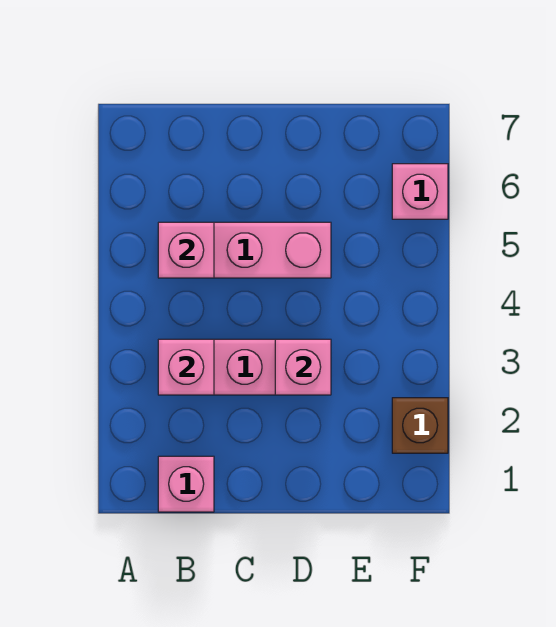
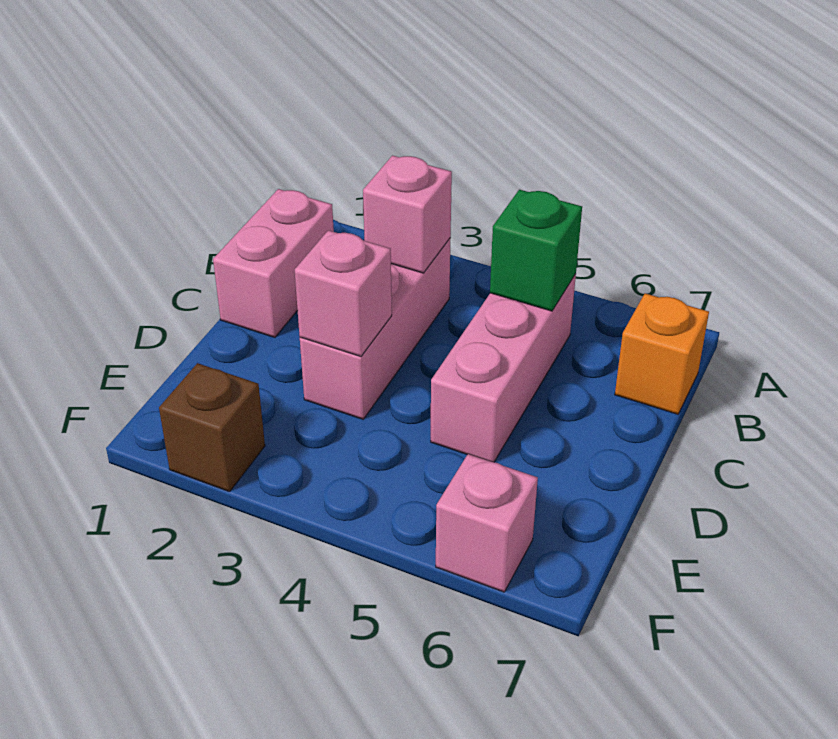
pink 1x1 brick [158,456,214,512] -> pink 1x2 brick [213,189,334,338]
pink 1x1 brick [158,222,214,278] -> green 1x1 brick [490,190,582,311]
none -> orange 1x1 brick [615,293,709,414]

